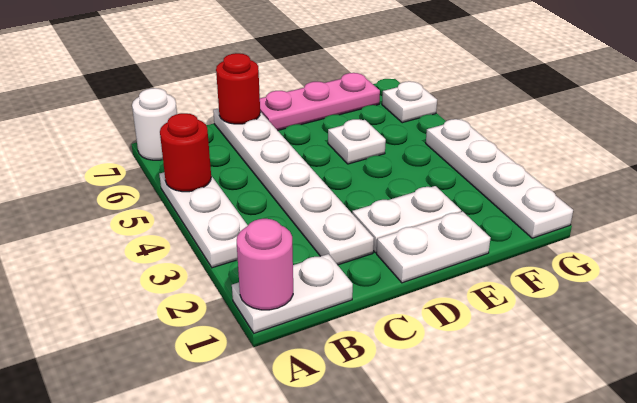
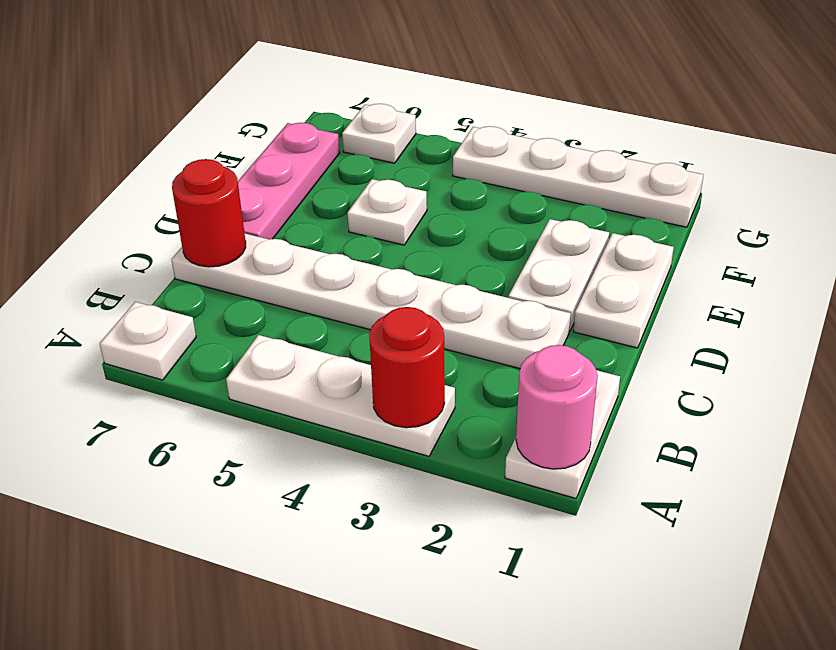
red 1x1 round brick [160,113,211,192] -> red 1x1 round brick moved to [369,307,445,428]
white 1x1 round brick [132,88,177,160] -> white 1x1 plate [100,302,196,380]

